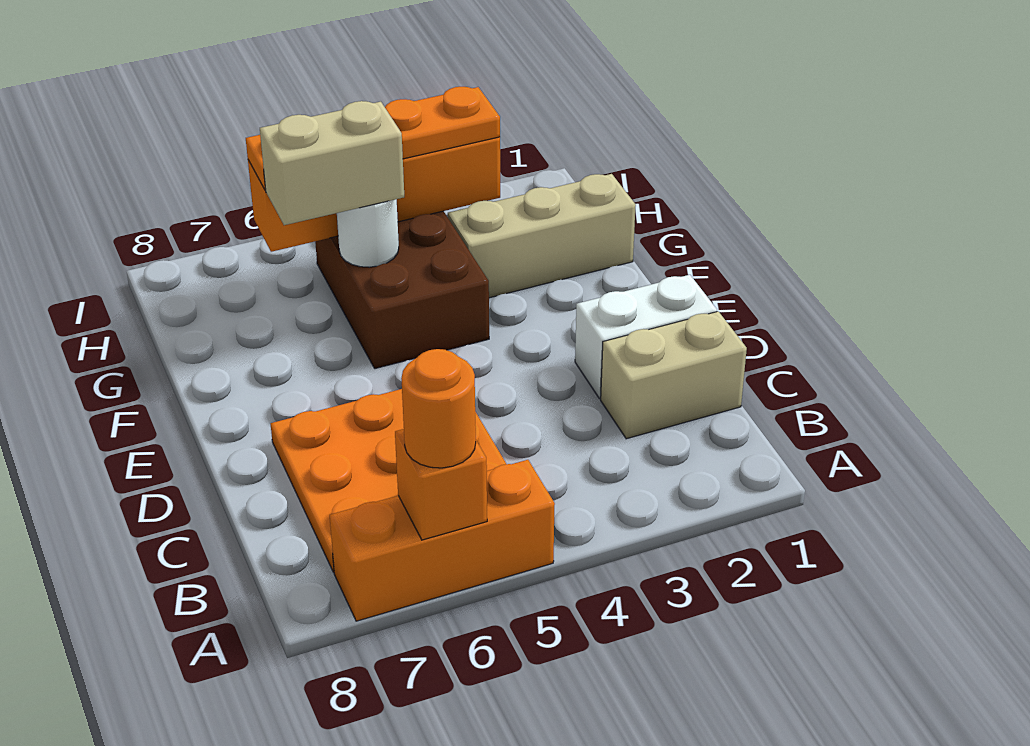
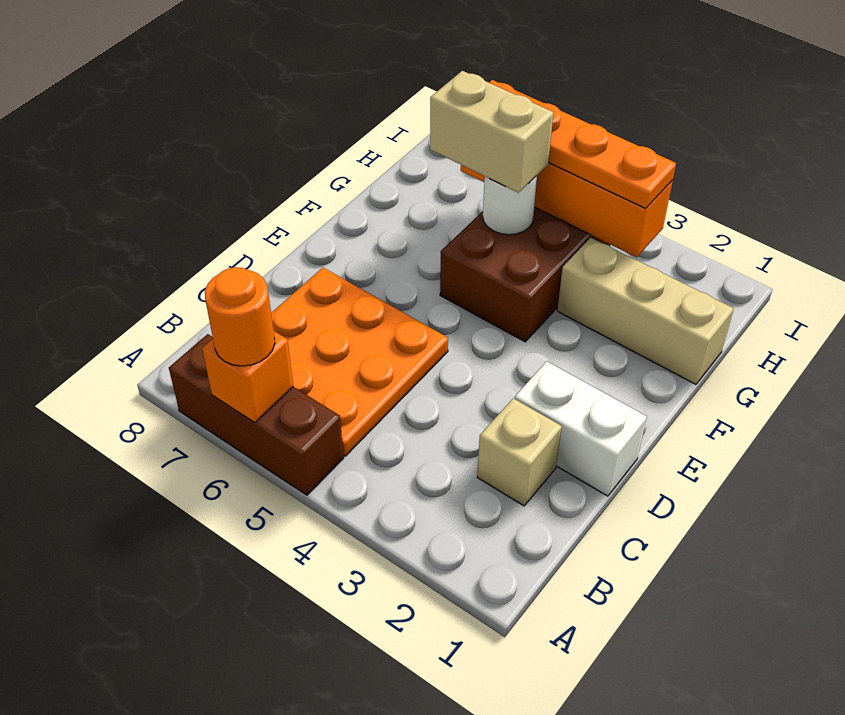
orange 1x3 brick [330,460,555,621] -> brown 1x3 brick [169,334,343,495]
tan 1x2 brick [601,311,747,439] -> tan 1x1 brick [477,398,562,506]

